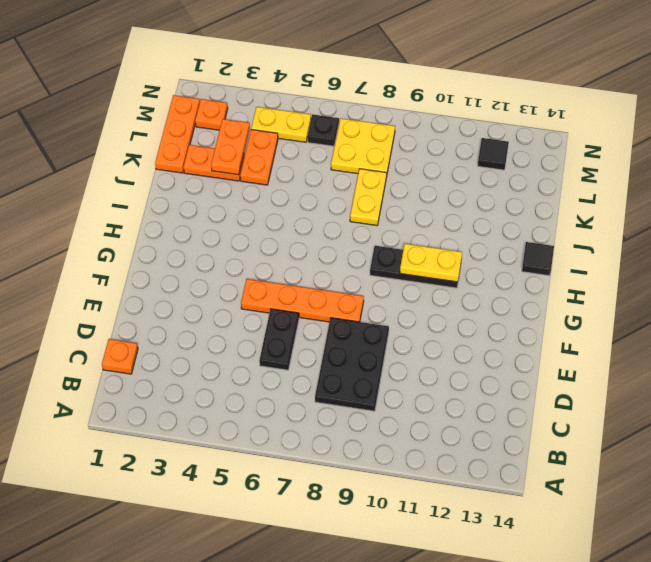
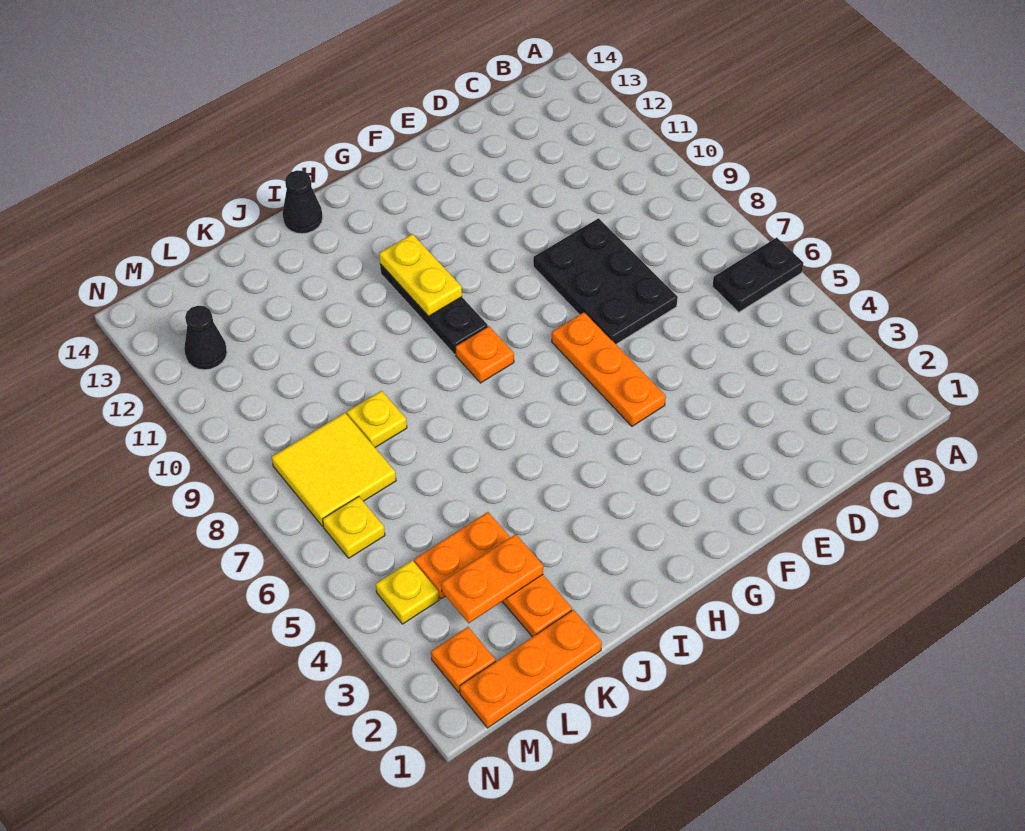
orange 1x1 plate [102,339,138,374] -> orange 1x1 plate moved to [455,326,514,383]
black 2x3 plate [315,318,389,411] -> black 2x3 plate turned to [533,218,678,344]
black 1x2 plate [259,309,299,370] -> black 1x2 plate moved to [712,238,803,312]
orange 1x4 plate [241,279,364,322] -> orange 1x3 plate [551,312,666,426]
black 1x1 tile [522,242,554,276] -> black 1x1 cone [282,170,323,234]
yellow 1x2 plate [350,169,387,225] -> yellow 1x1 plate [347,391,407,447]
yellow 2x2 plate [331,118,395,177] -> yellow 2x2 tile [272,413,396,526]
yellow 1x2 plate [251,107,311,142] -> yellow 1x1 plate [376,560,439,624]
black 1x1 plate [308,114,339,146] -> yellow 1x1 plate [323,497,385,558]
black 1x1 tile [478,138,509,170] -> black 1x1 cone [184,306,227,370]

